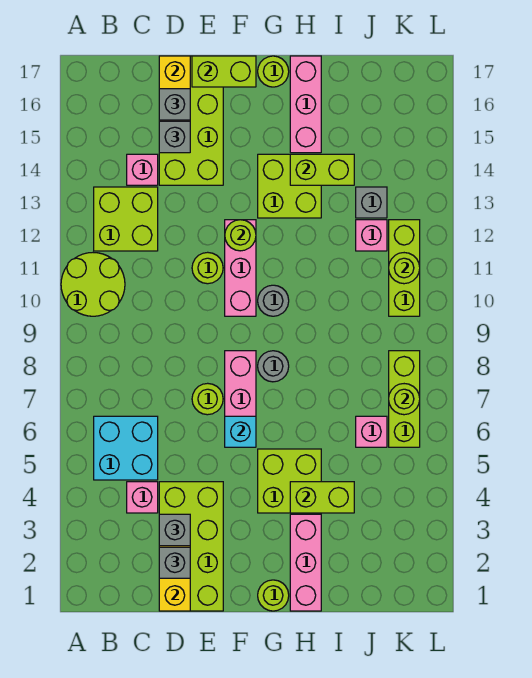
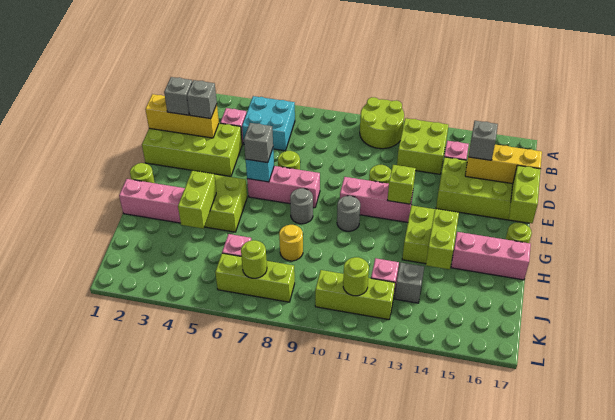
grey 1x1 brick [159,89,190,120] -> grey 1x1 brick moved to [244,123,273,163]
lime 1x1 round brick [225,220,256,251] -> lime 1x1 brick [387,165,416,204]
none -> yellow 1x1 round brick [279,225,303,261]

